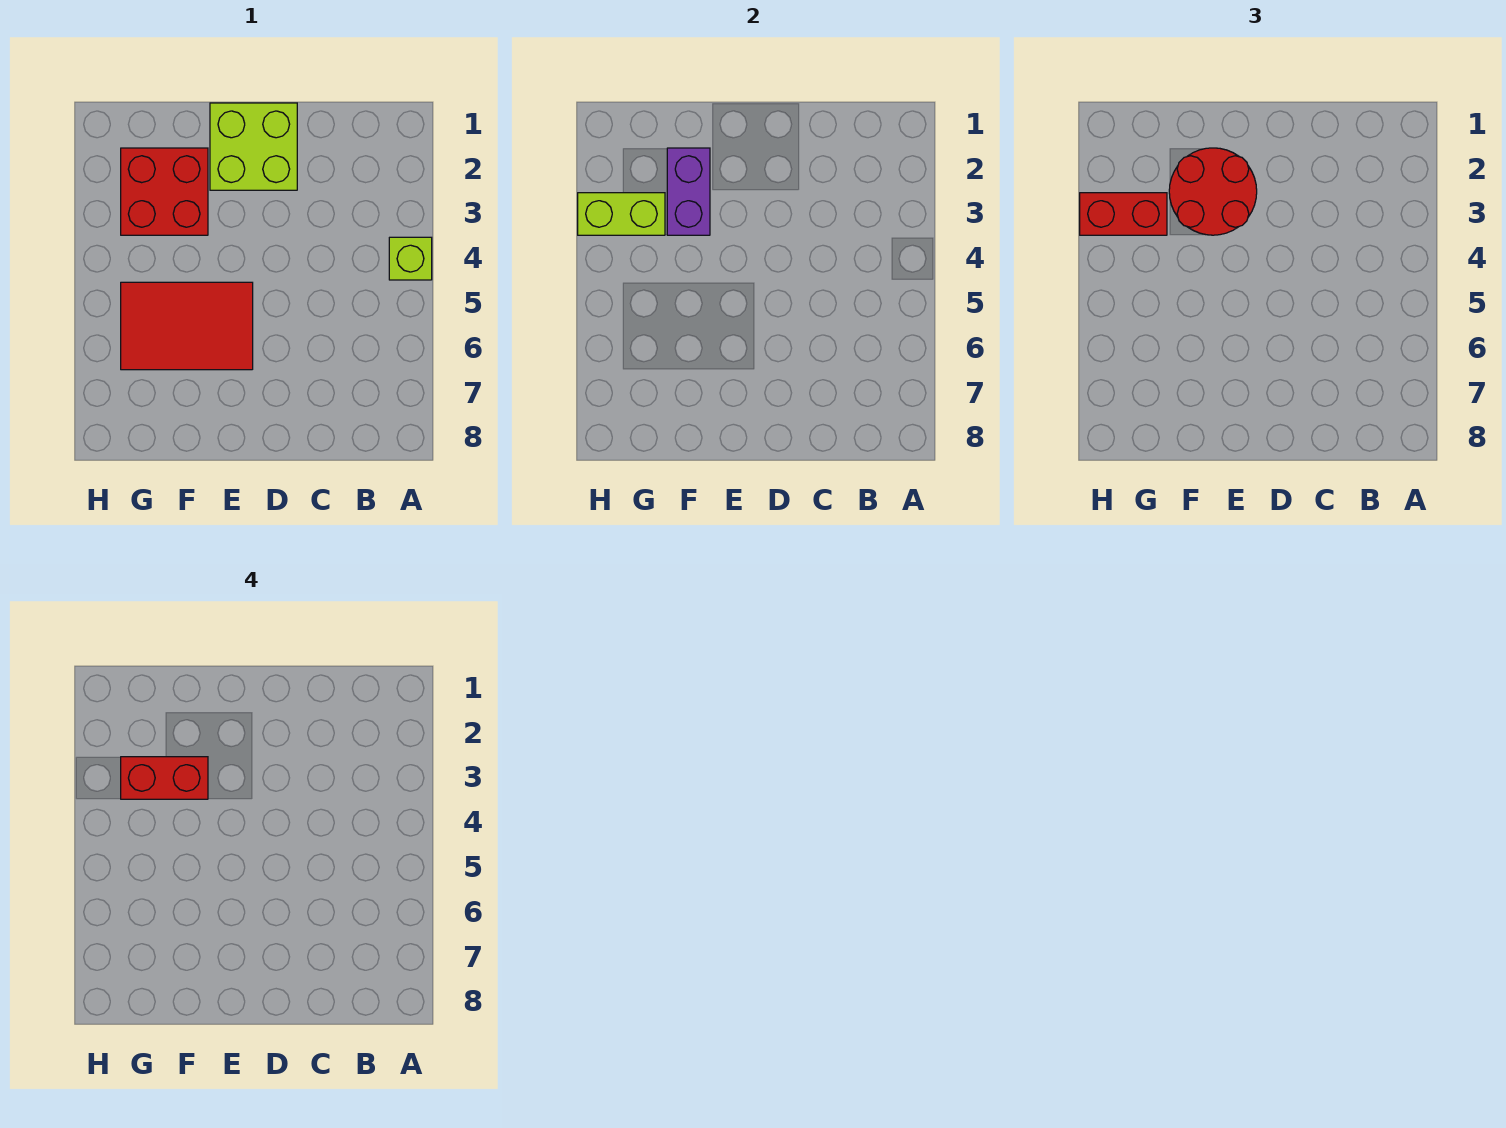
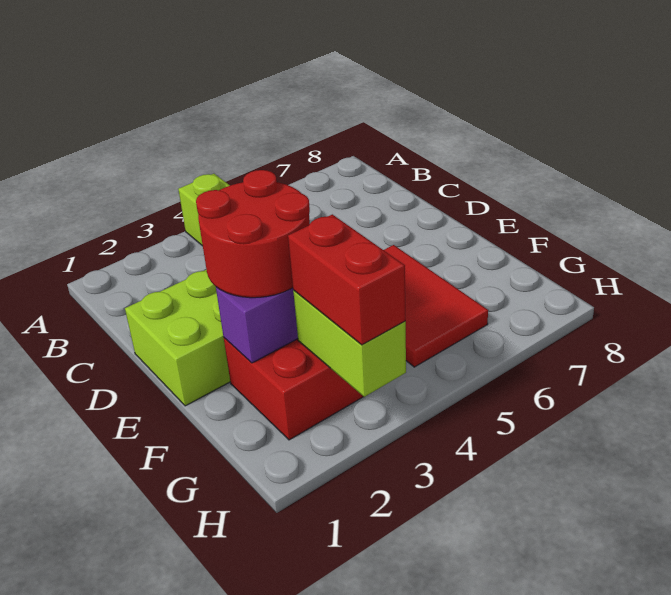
red 1x2 brick [121,757,208,799] -> none

